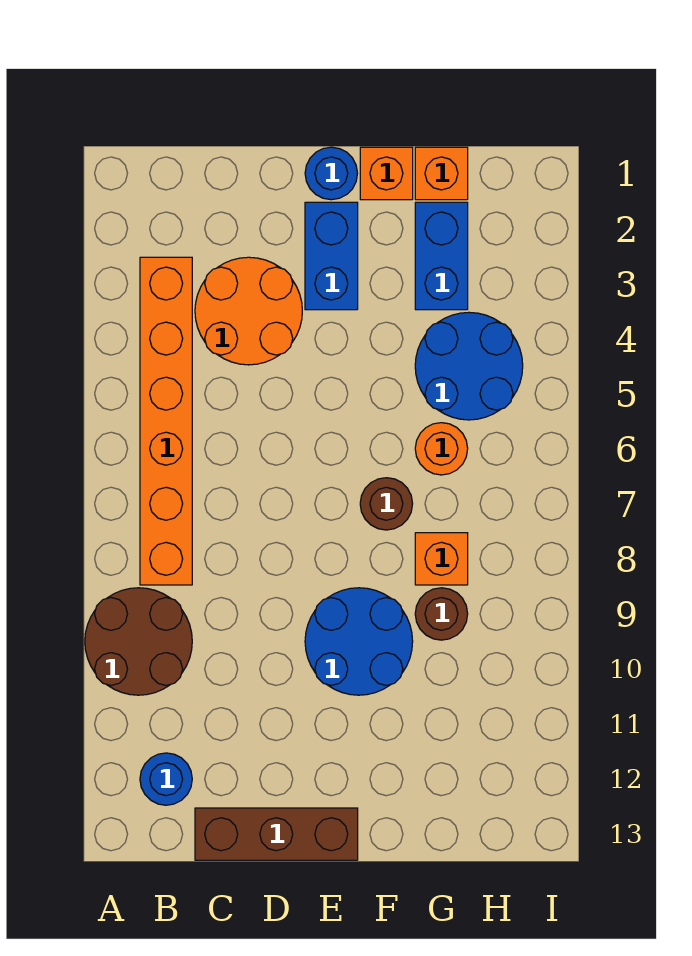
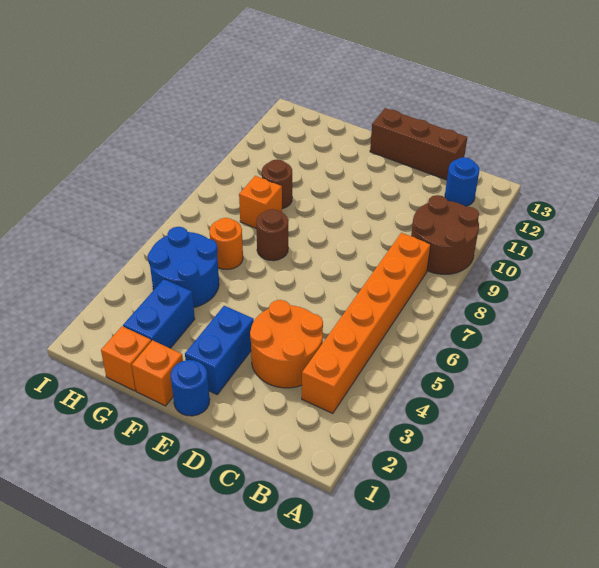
blue 2x2 round brick [305,588,413,695] -> none

